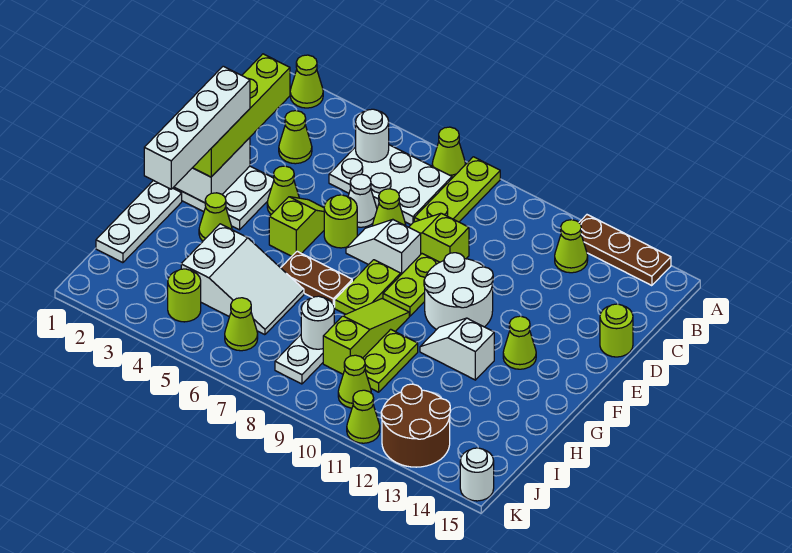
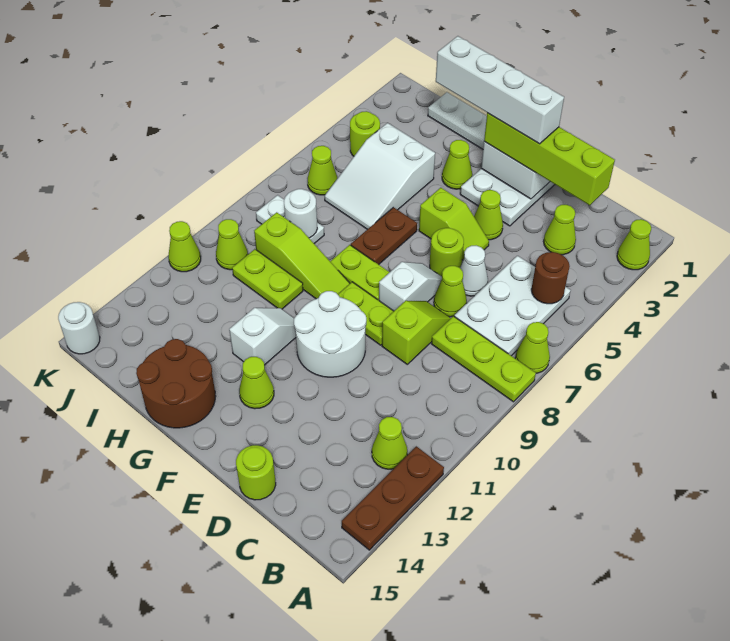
white 1x1 round brick [356,109,389,162] -> brown 1x1 round brick [531,252,570,304]
brown 2x2 round brick [381,384,450,467] -> brown 2x2 round brick moved to [136,339,216,428]

